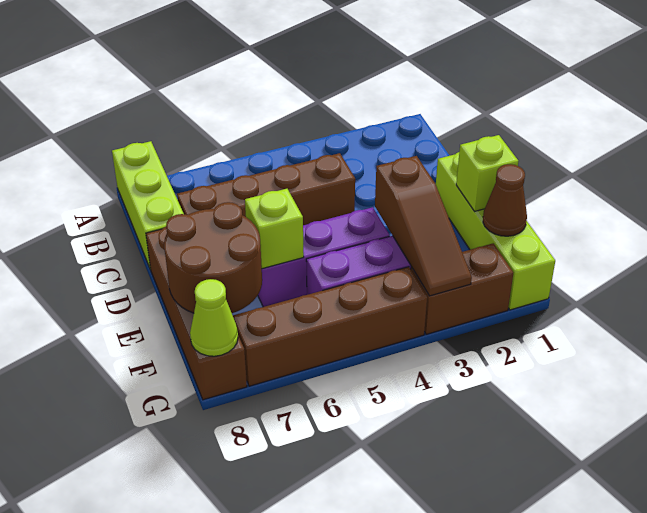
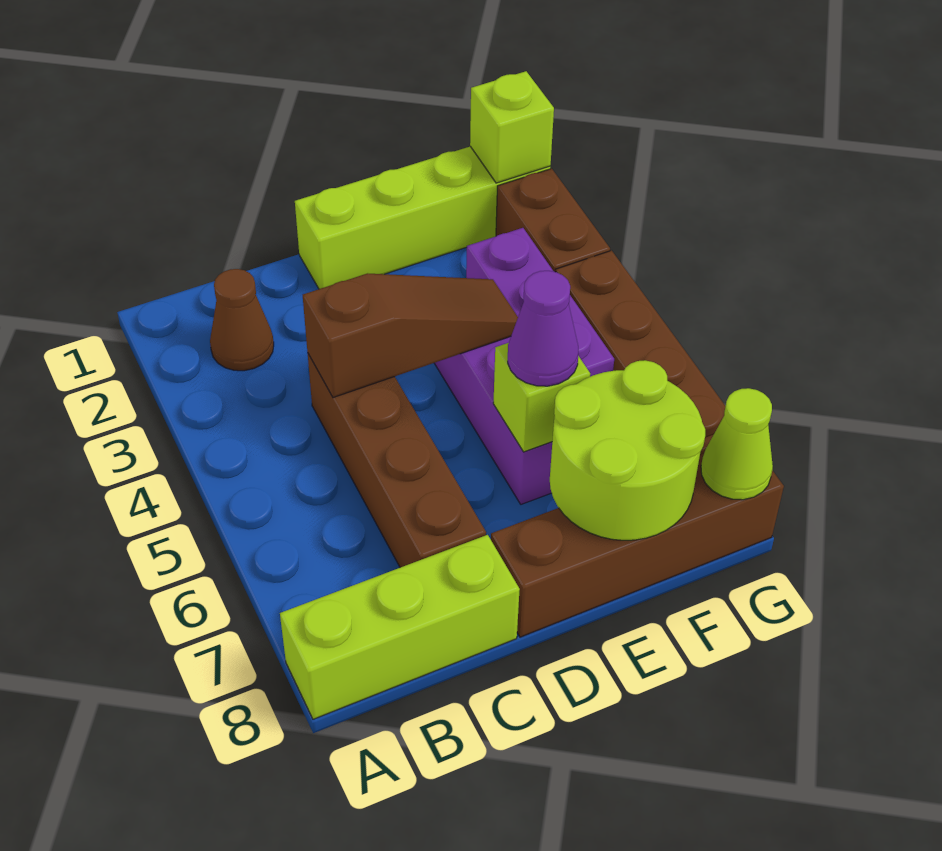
lime 1x1 brick [456,135,518,211] -> lime 1x1 brick moved to [470,71,554,183]
brown 1x3 slope [375,156,472,296] -> brown 1x3 slope moved to [303,274,518,398]
none -> purple 1x1 cone [508,271,578,386]
brown 2x2 round brick [164,202,262,313] -> lime 2x2 round brick [550,360,705,540]
brown 1x1 cone [483,164,527,236] -> brown 1x1 cone moved to [210,269,274,371]

